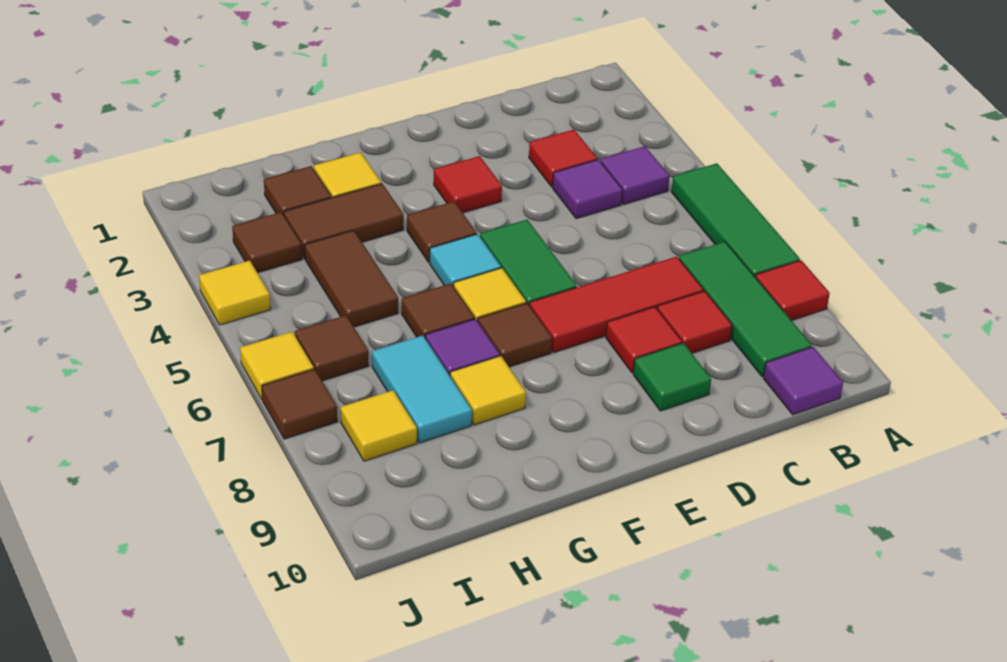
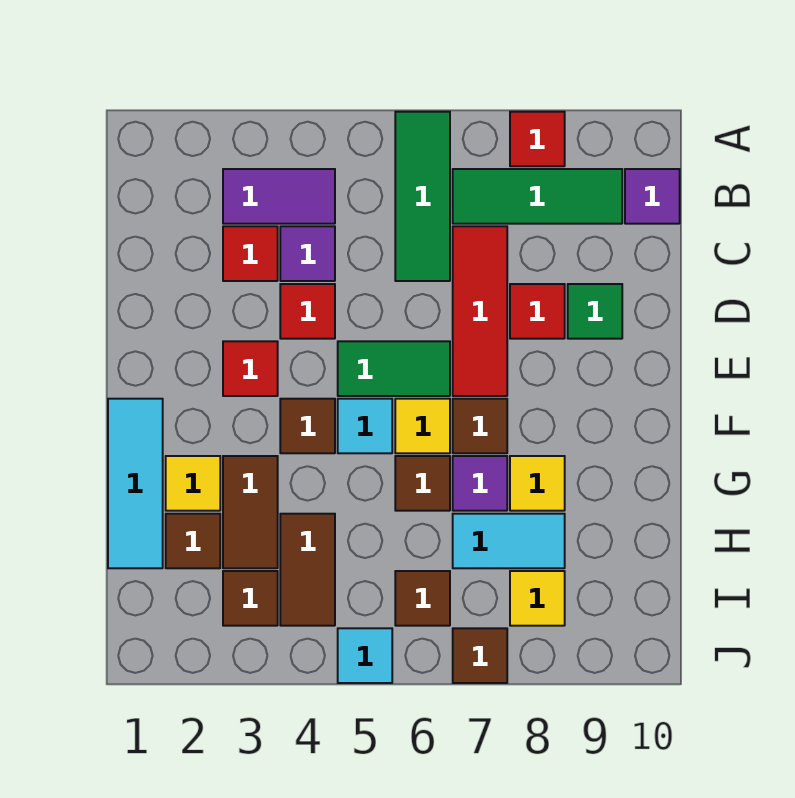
green 1x3 tile [671,163,800,277] -> green 1x3 tile turned to [395,112,450,281]
purple 1x1 tile [601,146,670,204] -> purple 1x2 tile [223,169,335,224]
red 1x1 tile [657,291,732,353] -> red 1x1 tile moved to [280,284,335,339]
none -> cyan 1x3 tile [108,399,163,568]
brown 1x2 tile [305,230,398,327] -> brown 1x2 tile turned to [280,514,335,626]
yellow 1x1 tile [199,260,271,325] -> none
none -> cyan 1x1 tile [338,628,392,683]
yellow 1x1 tile [240,332,314,400] -> none

